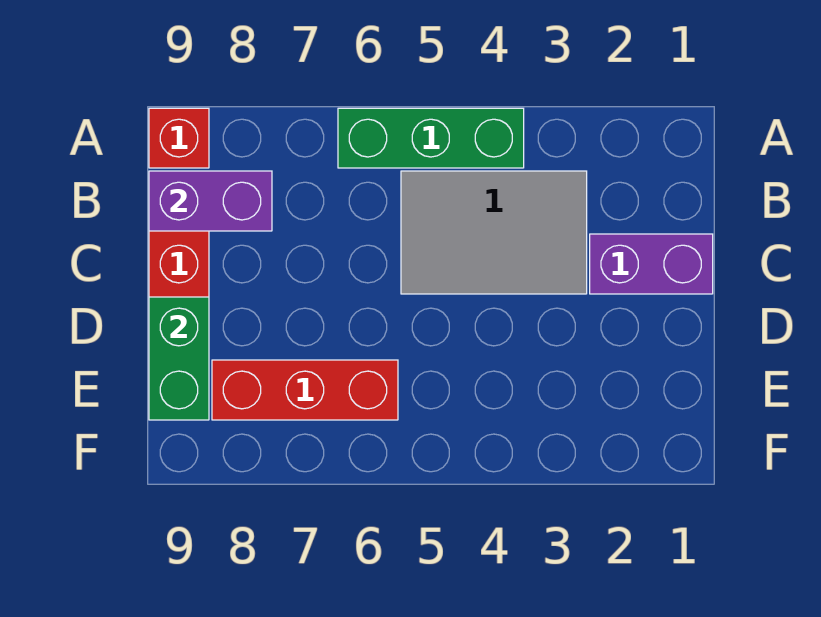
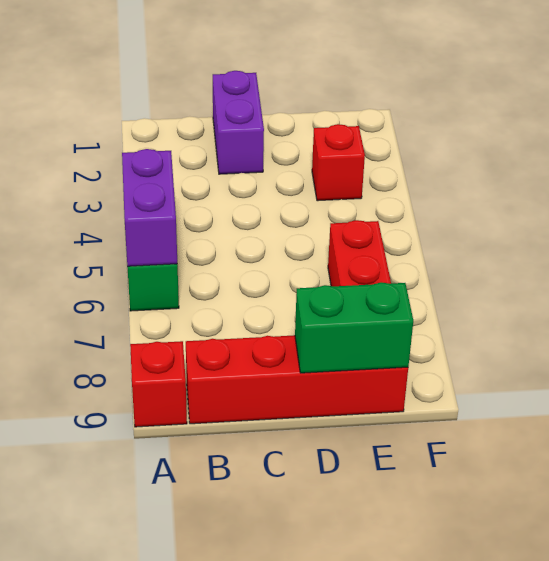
grey 2x3 tile [401,171,587,294] -> none
purple 1x2 brick [149,171,272,231] -> purple 1x2 brick moved to [122,149,177,266]
none -> red 1x1 brick [312,124,365,201]

